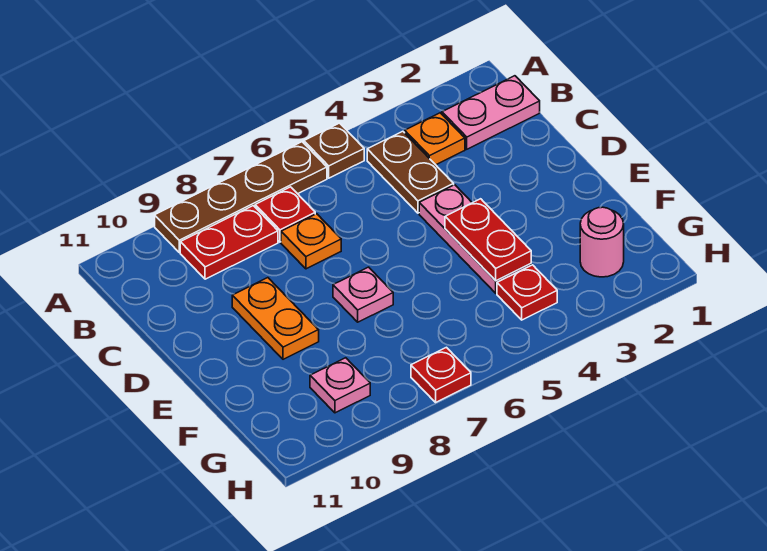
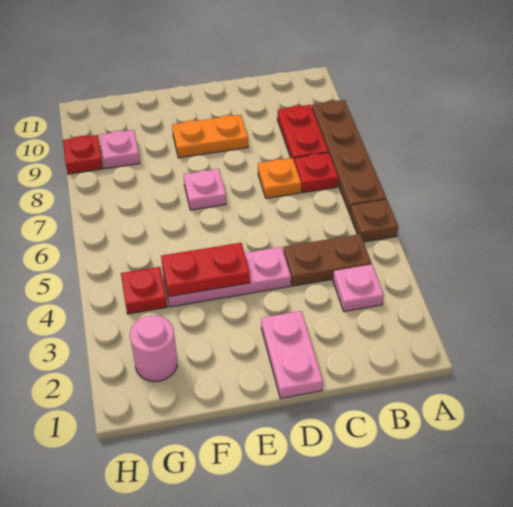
pink 1x2 plate [442,76,540,149] -> pink 1x2 plate moved to [261,311,323,398]
orange 1x1 plate [405,113,465,165] -> pink 1x1 plate [333,264,384,312]
red 1x1 plate [411,347,471,402] -> red 1x1 plate moved to [63,135,103,174]

